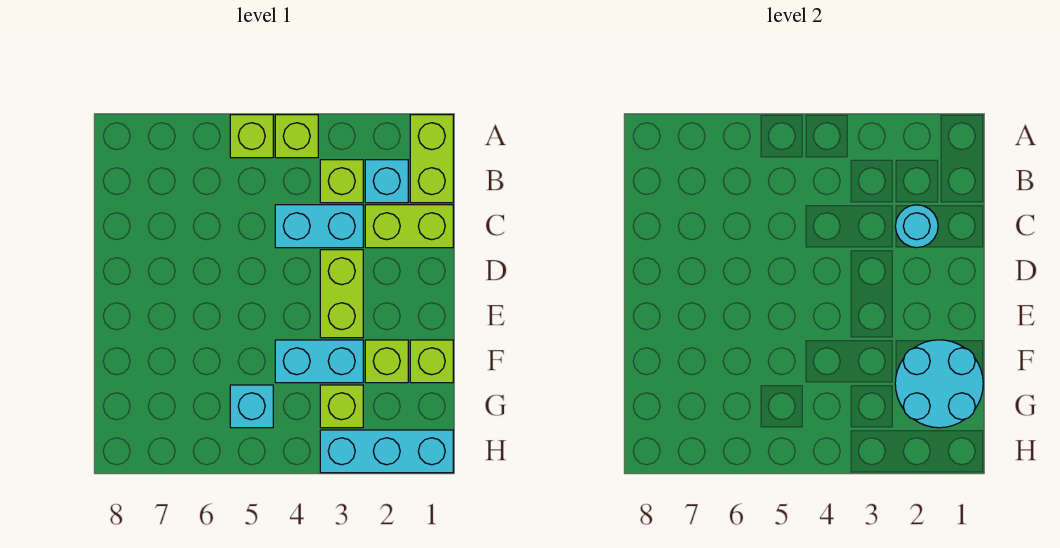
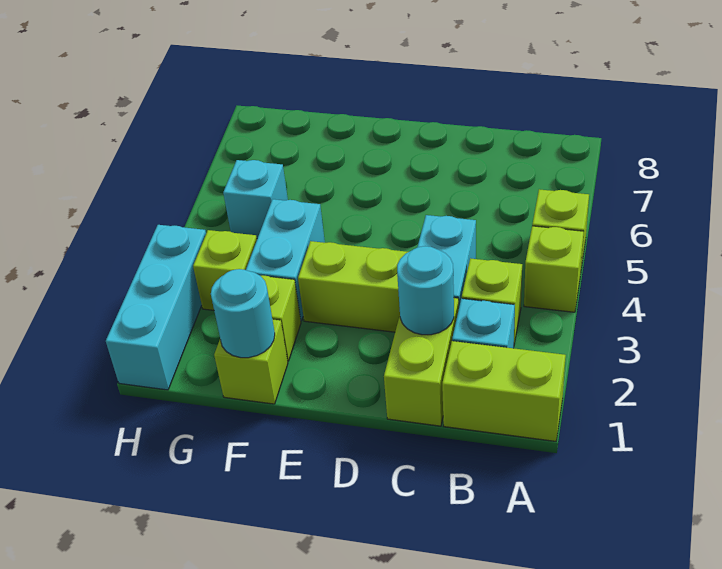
cyan 2x2 round brick [895,340,983,428] -> cyan 1x1 round brick [211,269,275,358]

